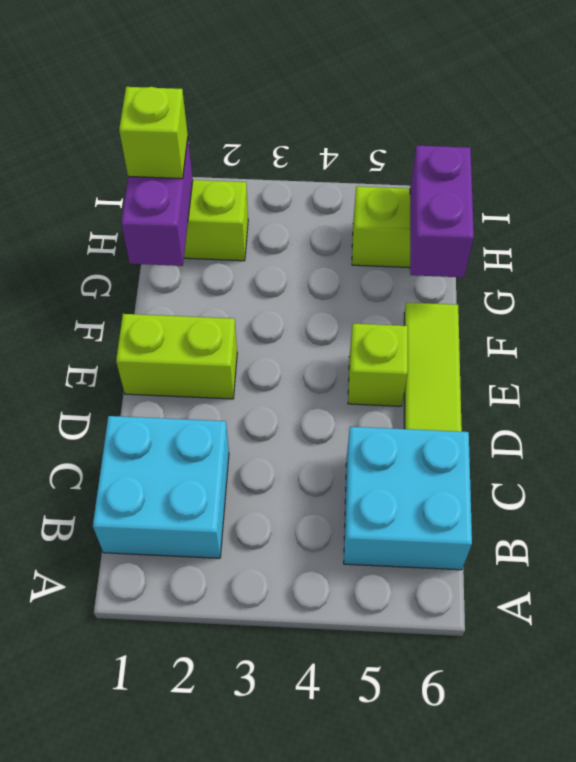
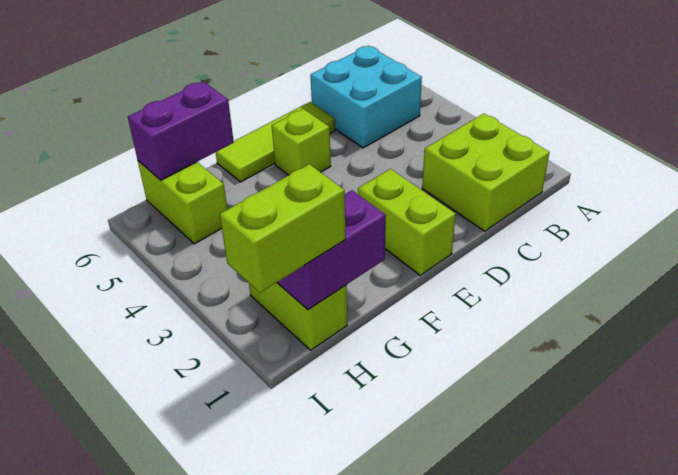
cyan 2x2 brick [93,416,229,558] -> lime 2x2 brick [422,114,549,231]
lime 1x1 brick [119,87,188,179] -> lime 1x2 brick [220,164,346,293]

